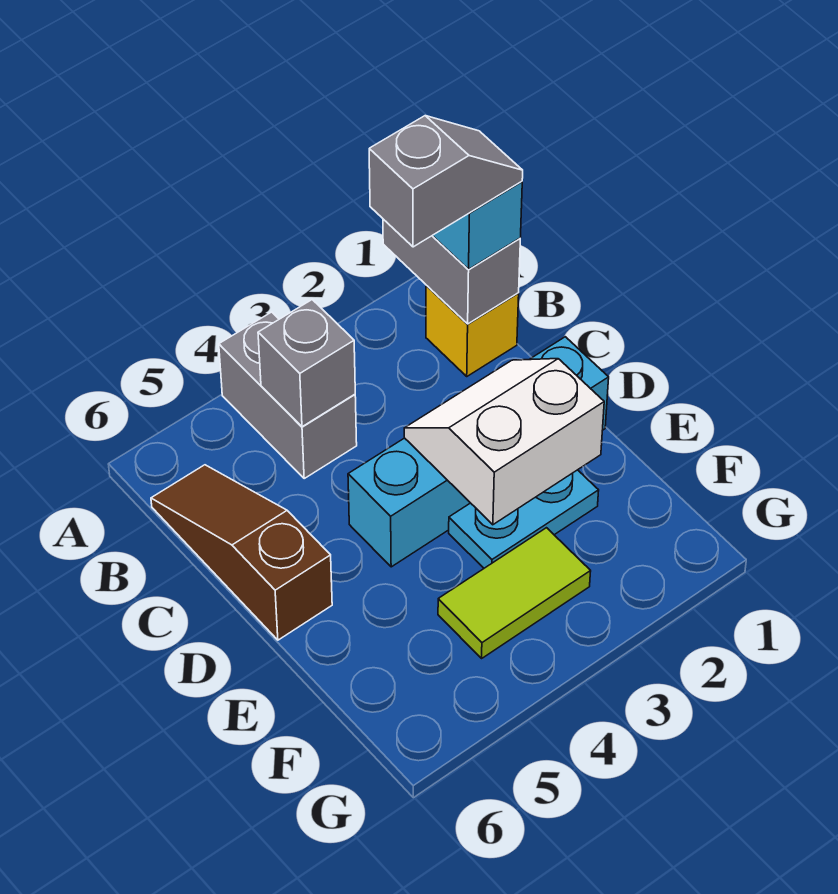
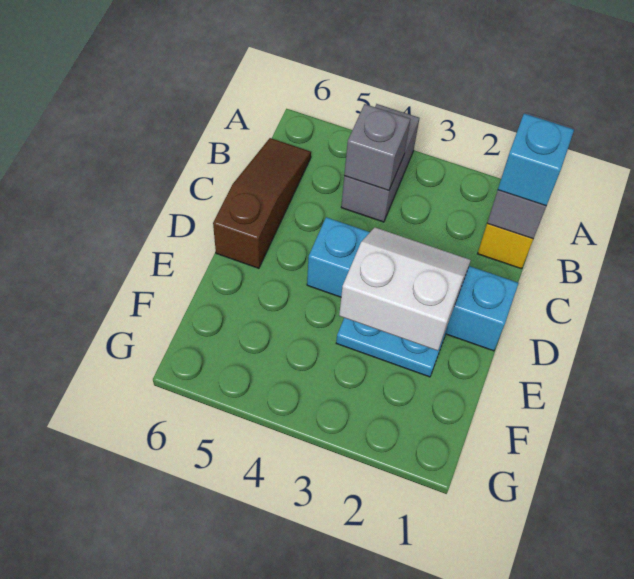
grey 1x2 slope [369,116,523,247] -> none
lime 1x2 tile [438,528,591,658] -> none

